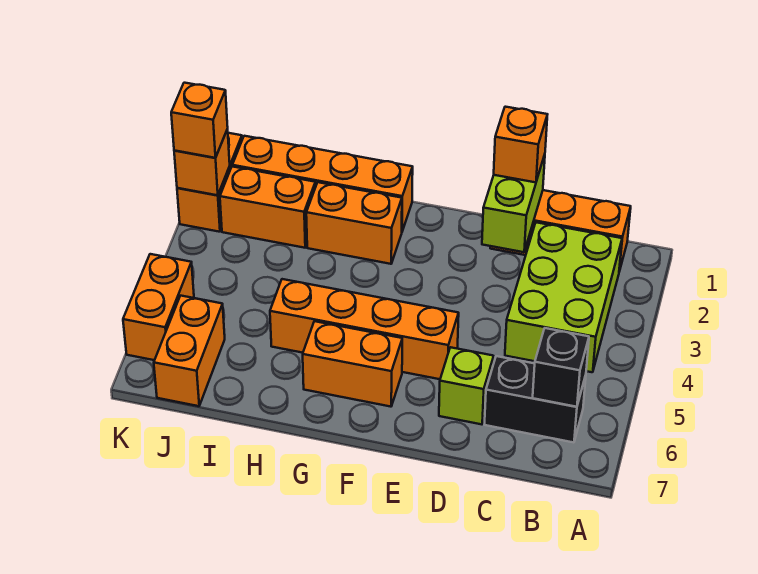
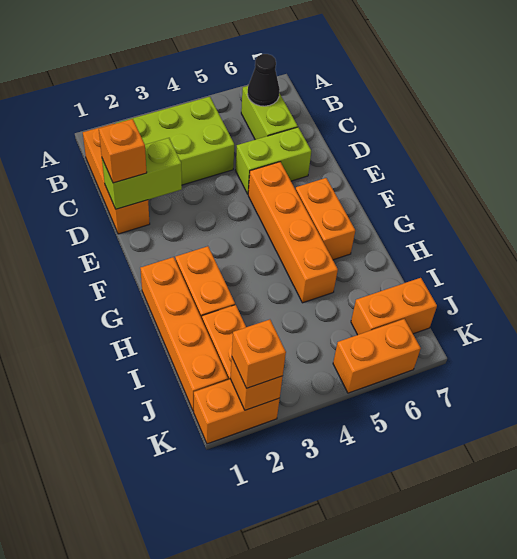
black 1x2 brick [485,356,586,442] -> lime 1x2 brick [241,86,298,140]
black 1x1 brick [533,328,589,407] -> black 1x1 cone [247,54,280,106]
lime 1x1 brick [439,347,494,424] -> lime 1x2 brick [235,127,311,194]

